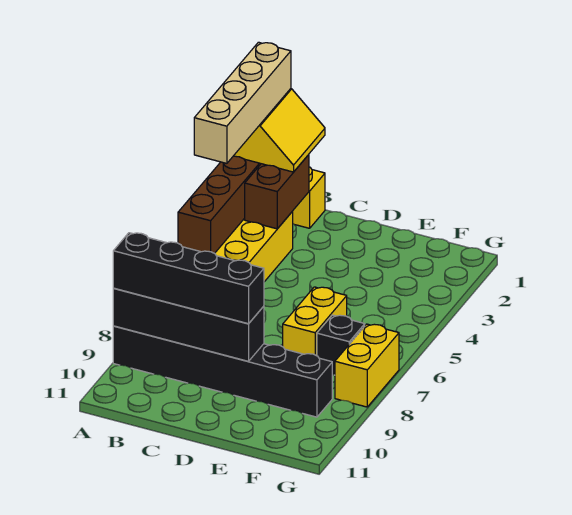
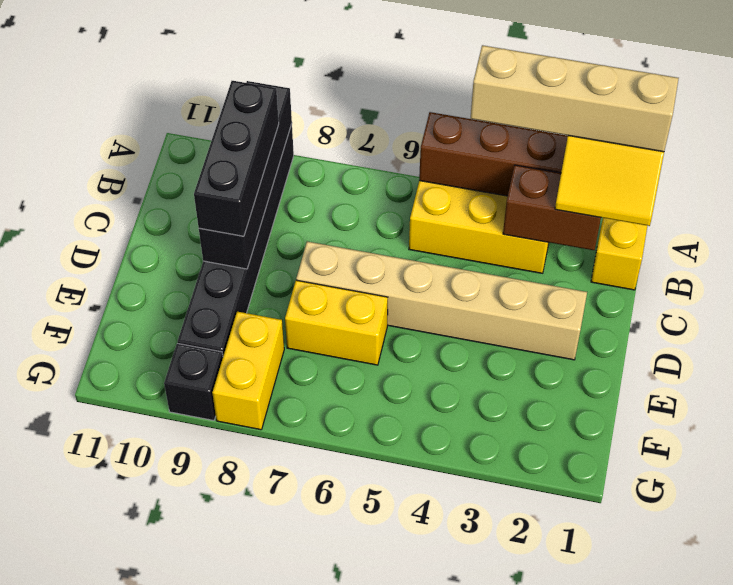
black 1x4 brick [113,233,264,324] -> black 1x3 brick [194,81,279,236]
none -> tan 1x6 brick [296,241,587,360]
black 1x1 brick [317,315,365,375] -> black 1x1 brick moved to [164,343,223,421]
yellow 1x2 brick [335,324,399,407] -> yellow 1x2 brick turned to [212,312,284,430]

